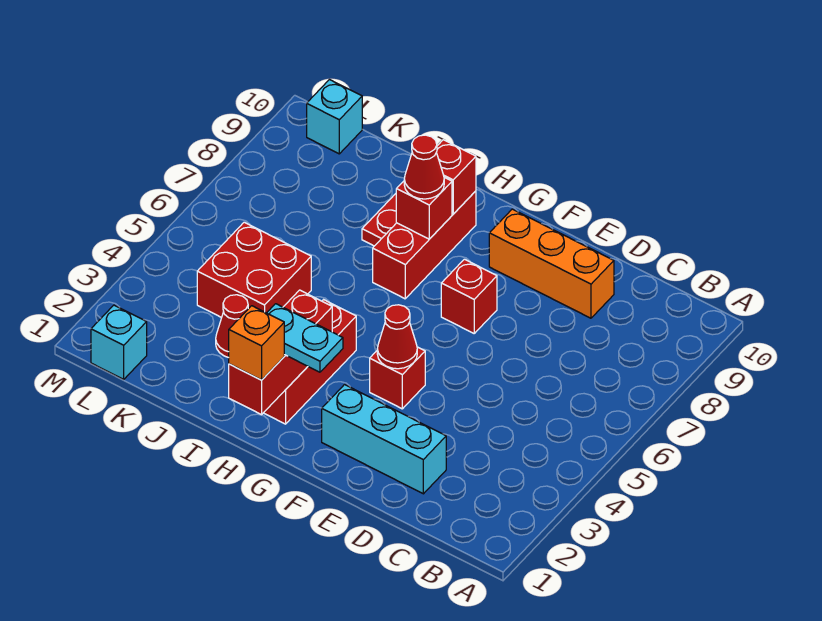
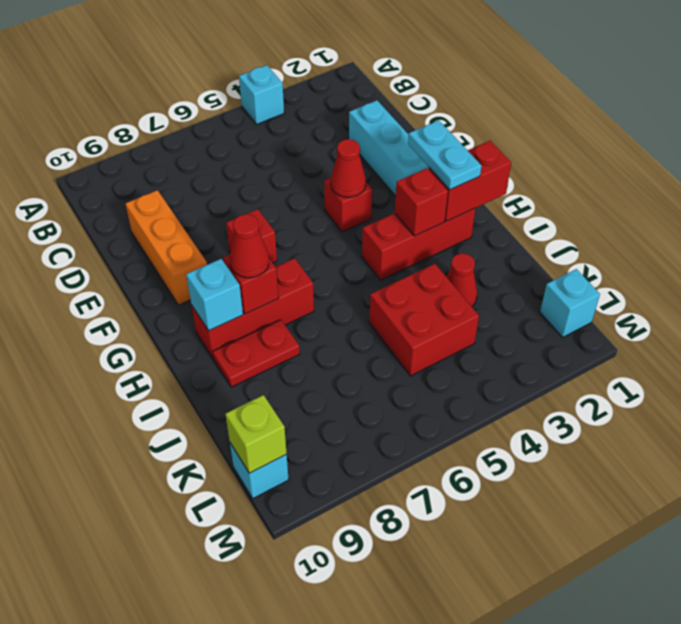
none -> cyan 1x1 brick [239,65,284,125]
orange 1x1 brick [229,306,284,380] -> none
red 1x1 brick [436,140,476,214] -> cyan 1x1 brick [186,259,243,331]
none -> lime 1x1 brick [225,395,287,473]

